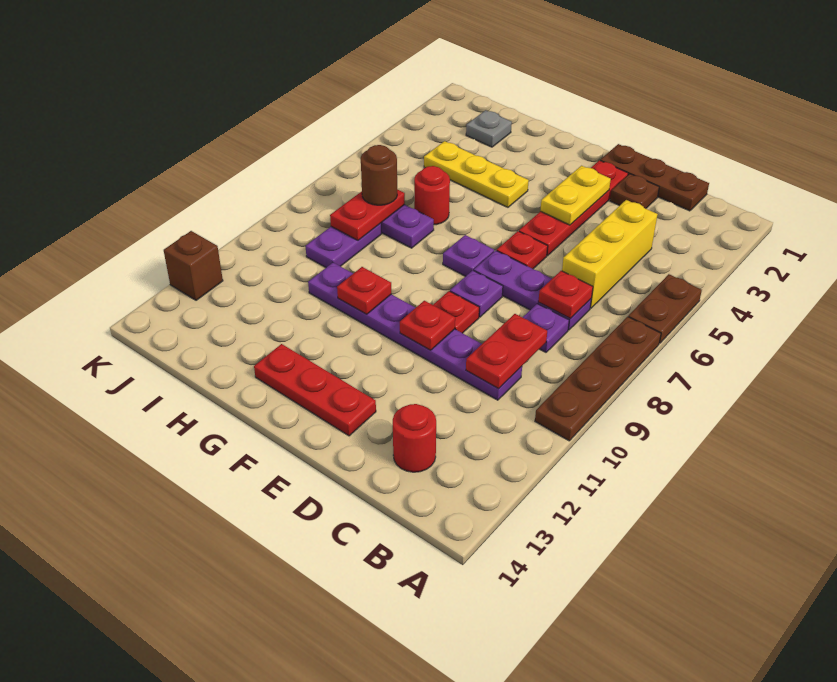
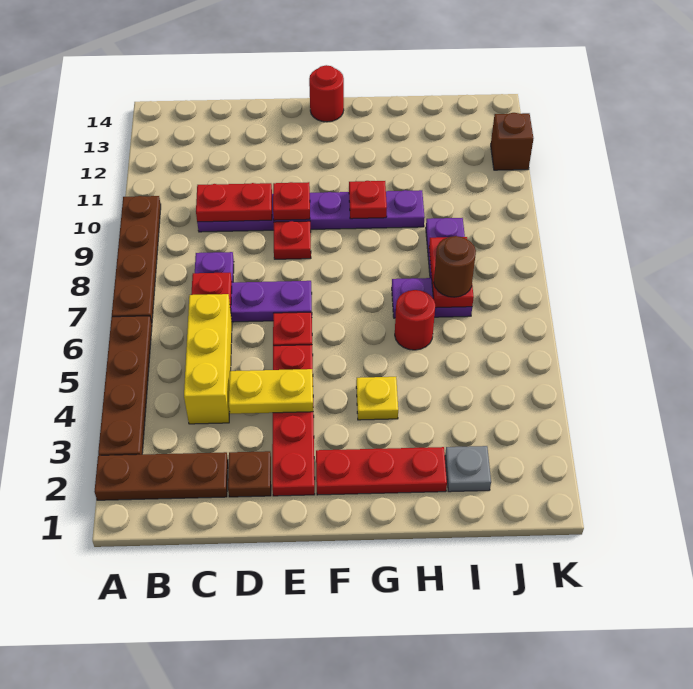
brown 1x2 plate [628,274,702,343] -> brown 1x4 plate [98,316,152,456]
brown 1x3 plate [600,144,709,211] -> brown 1x3 plate moved to [94,452,228,500]
red 1x2 plate [466,314,547,388] -> red 1x2 plate turned to [196,183,272,222]
red 1x1 round brick [393,404,436,472] -> red 1x1 round brick moved to [309,65,344,122]
yellow 1x2 plate [540,166,611,225] -> yellow 1x2 plate turned to [229,369,313,414]
purple 1x1 plate [450,270,503,317] -> none
red 1x3 plate [254,344,376,436] -> red 1x3 plate moved to [316,447,447,495]
purple 1x1 plate [443,235,494,276] -> none
yellow 1x3 plate [424,141,529,207] -> yellow 1x1 plate [356,377,398,420]

